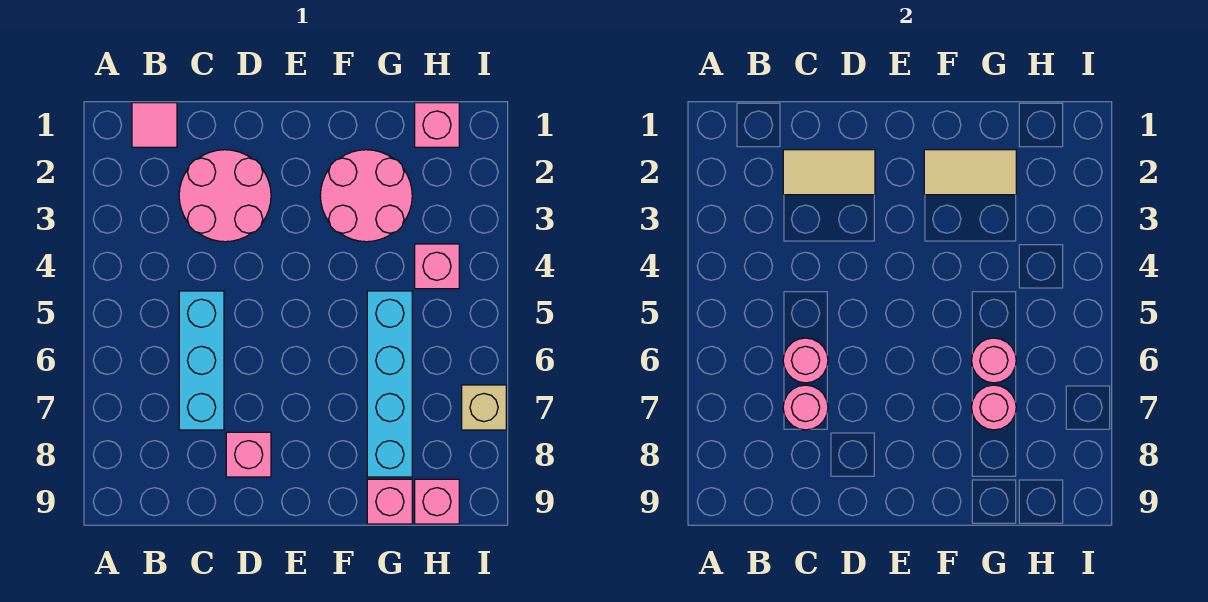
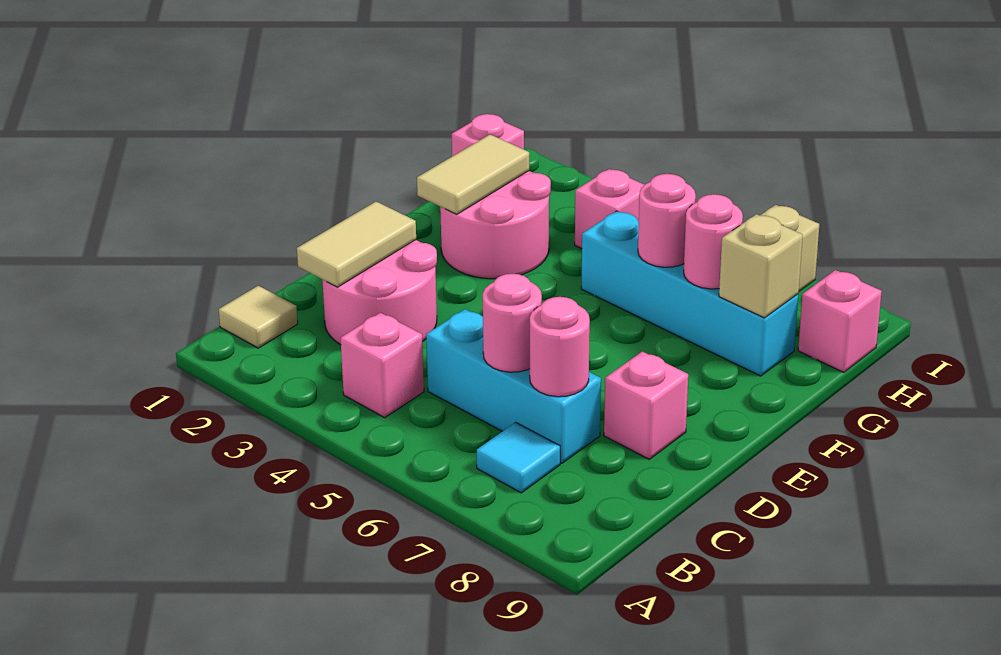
pink 1x1 tile [132,103,177,147] -> tan 1x1 tile [219,286,298,348]
none -> cyan 1x1 tile [477,422,560,493]
none -> tan 1x1 brick [719,214,803,318]
pink 1x1 brick [367,479,412,524] -> pink 1x1 brick moved to [341,313,424,418]

